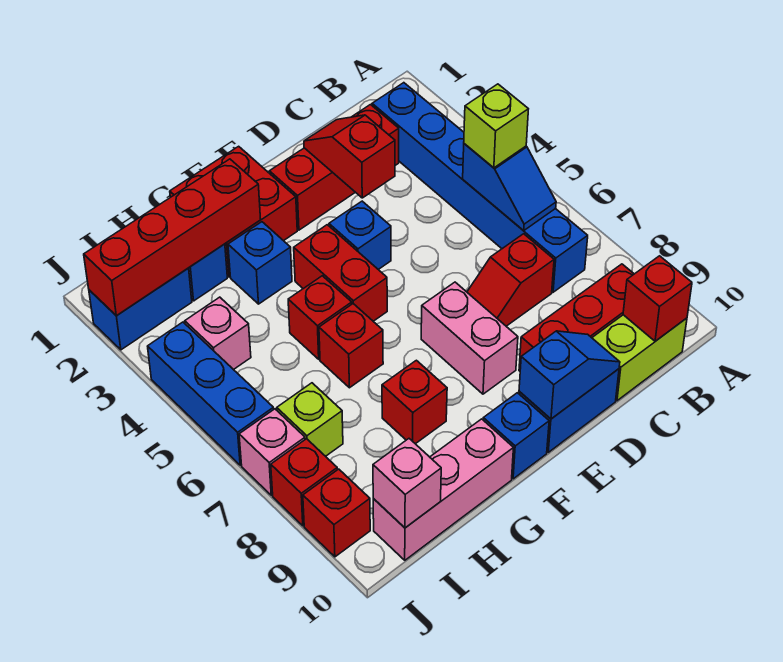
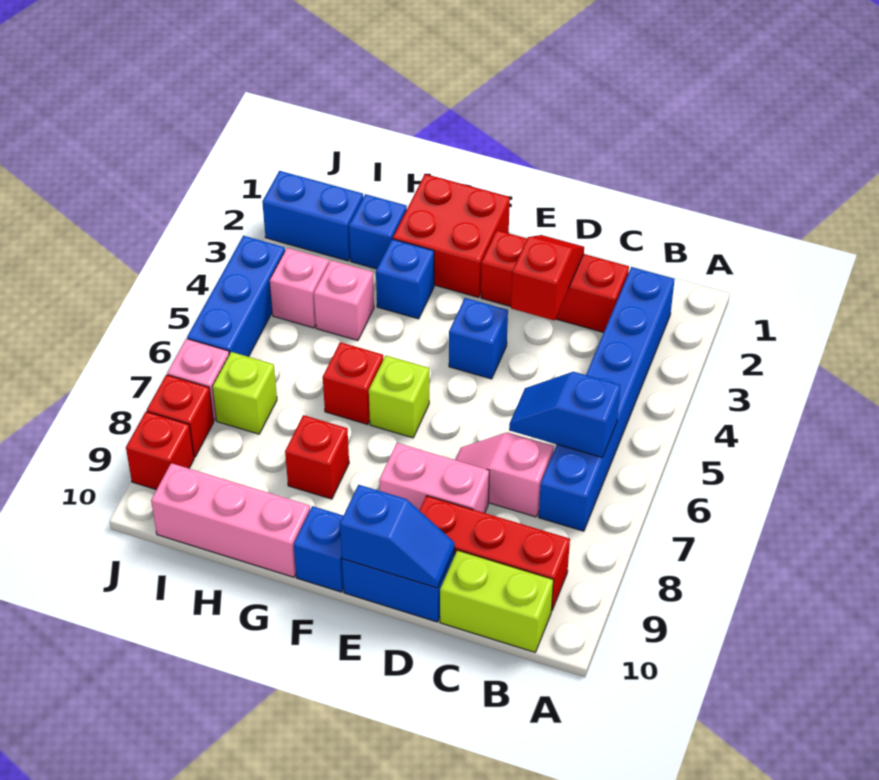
blue 1x2 slope [463,144,556,231] -> blue 1x2 slope turned to [509,372,621,458]
lime 1x1 brick [464,84,528,168] -> lime 1x1 brick moved to [369,355,429,438]
red 1x1 brick [623,256,692,341] -> none
red 1x2 slope [467,234,554,326] -> pink 1x2 slope [455,432,554,517]
pink 1x2 brick [421,282,518,394] -> pink 1x2 brick turned to [379,443,489,513]
red 1x2 brick [294,225,387,321] -> none
red 1x4 brick [84,159,261,316] -> none
red 1x1 brick [288,276,352,359] -> none
pink 1x1 brick [373,439,441,528] -> pink 1x1 brick moved to [314,260,374,341]

